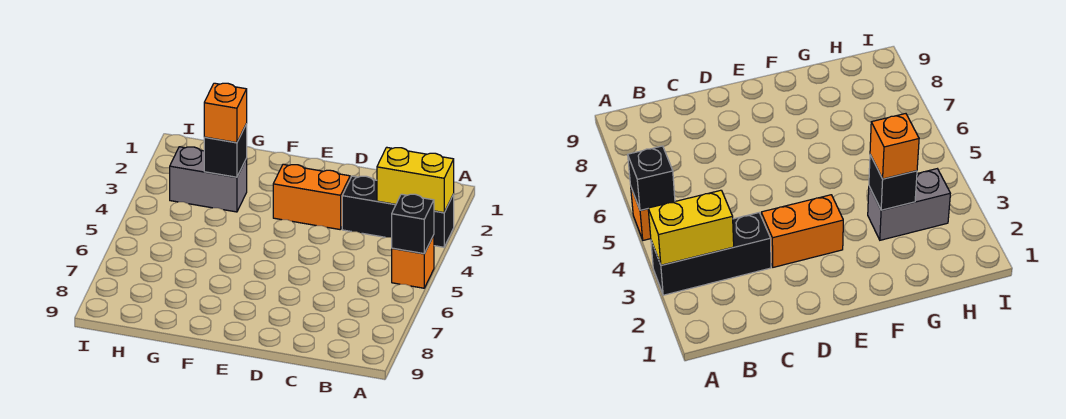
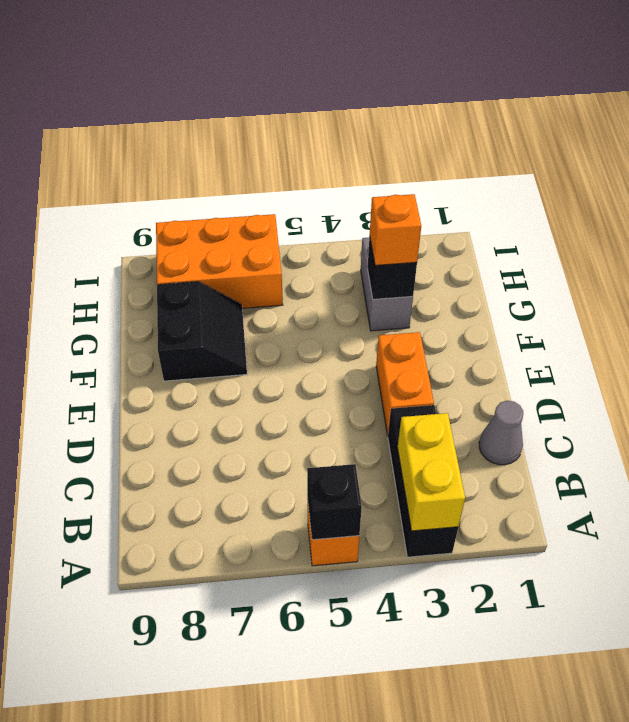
none -> grey 1x1 cone [479,401,523,465]
none -> black 2x2 slope [157,282,247,381]
none -> orange 2x3 brick [156,214,283,308]

